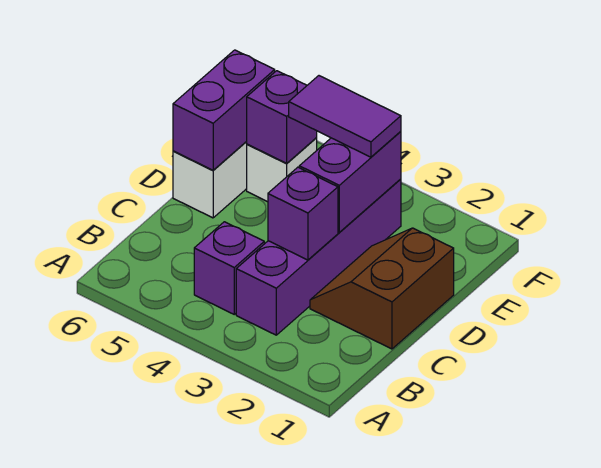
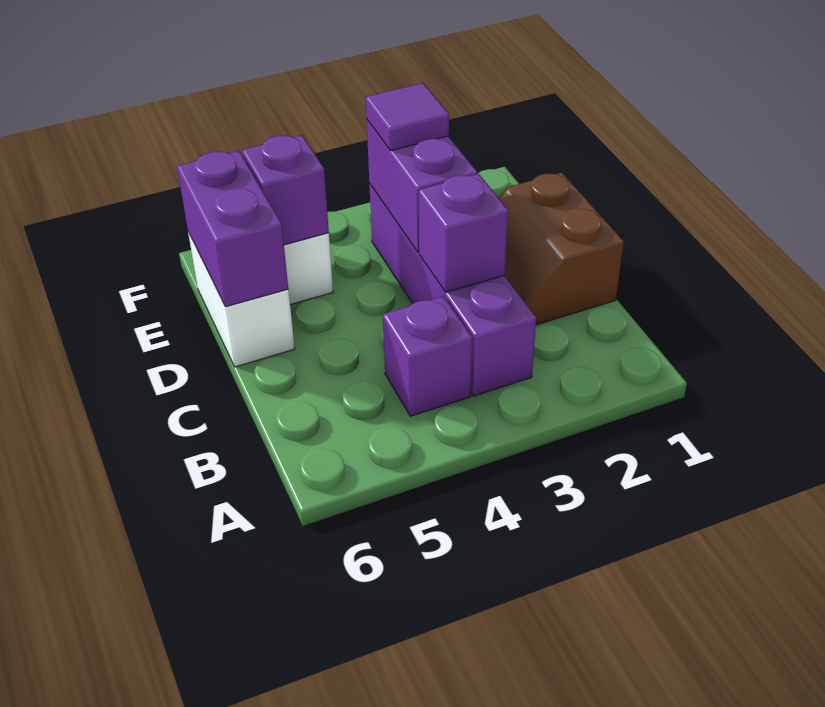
purple 1x2 tile [289,76,401,157] -> purple 1x1 tile [366,83,449,151]

